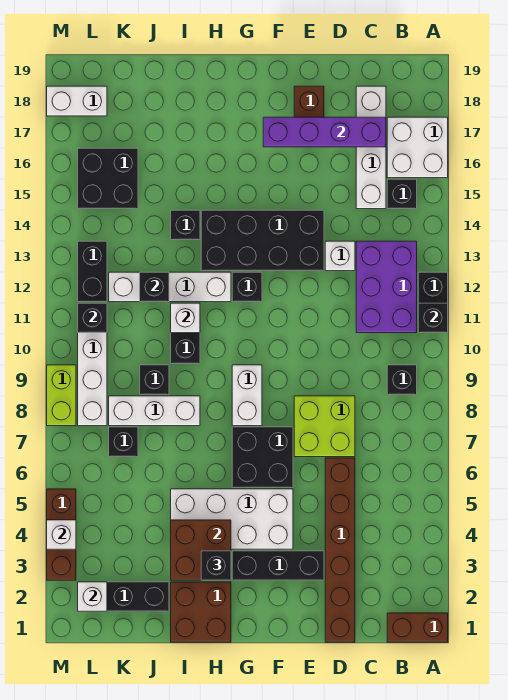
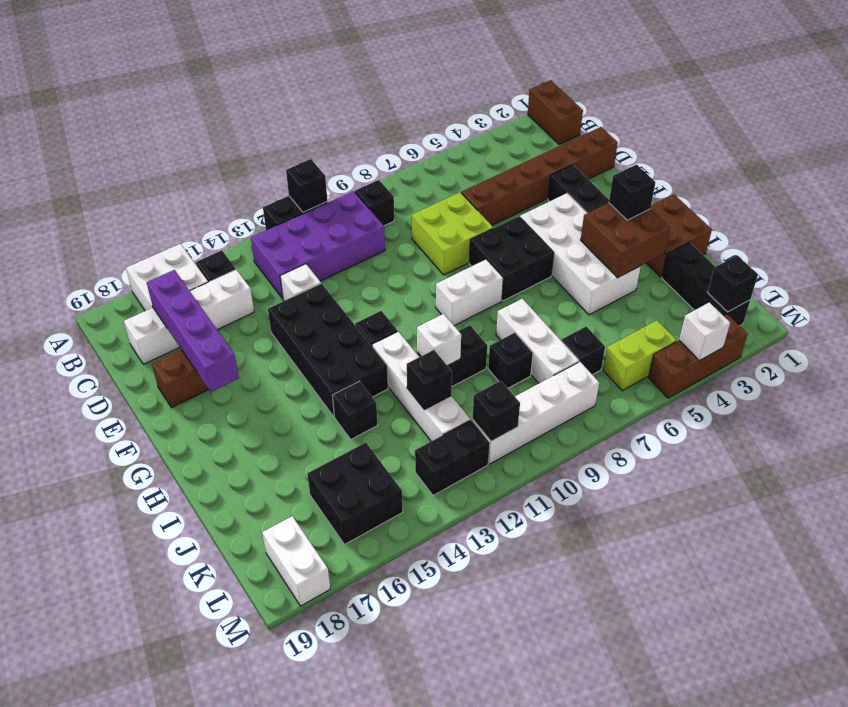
purple 2x3 brick [356,241,417,333] -> purple 2x4 brick [251,191,385,299]
white 1x1 brick [78,582,107,611] -> black 1x1 brick [708,255,758,312]
lime 1x2 brick [47,365,76,426] -> lime 1x2 brick moved to [603,320,677,391]

